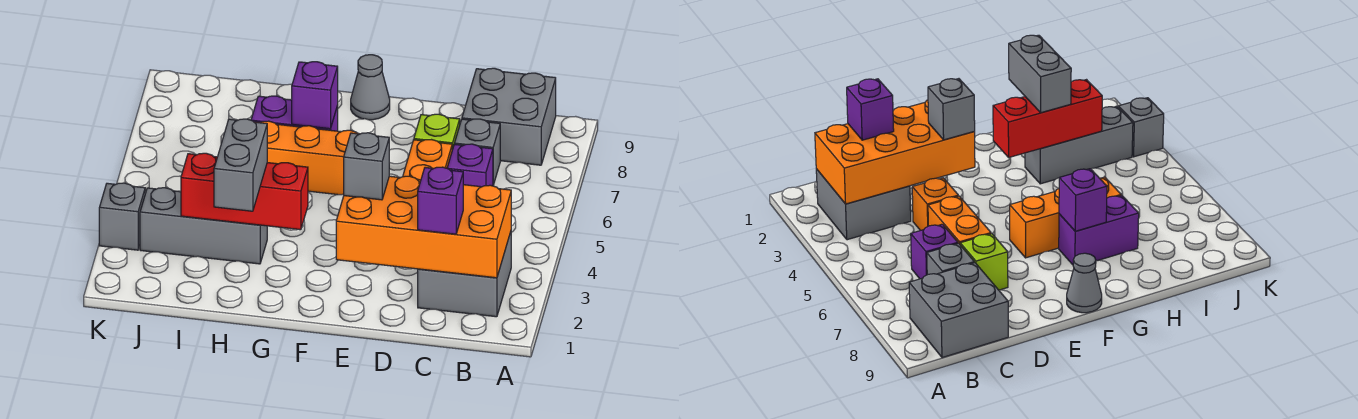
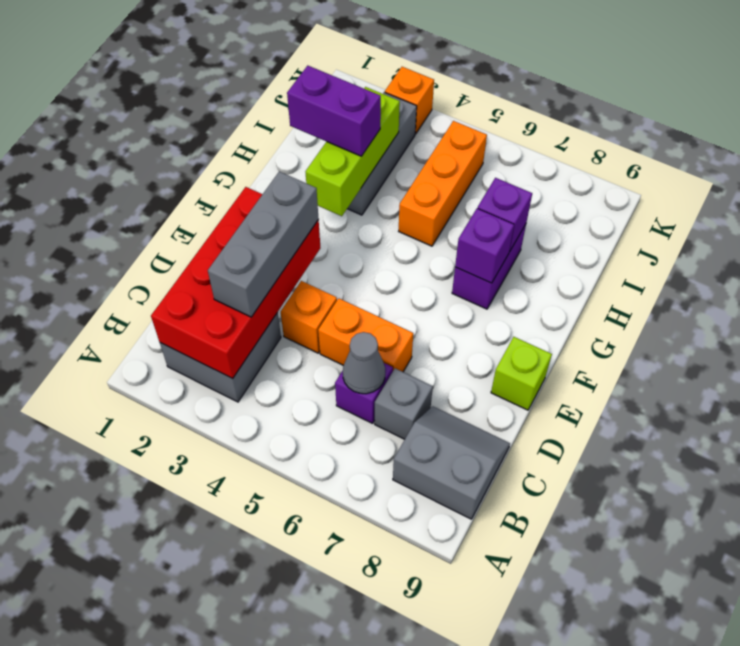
orange 2x4 brick [336,176,511,278] -> red 2x4 brick [151,187,320,378]
grey 2x2 brick [462,68,556,165] -> grey 2x2 slope [393,406,510,519]
purple 1x1 brick [418,167,463,234] -> purple 1x1 brick moved to [477,178,532,252]
lime 1x1 brick [414,114,460,150] -> lime 1x1 brick moved to [491,337,552,410]
grey 1x1 brick [344,133,389,200] -> grey 1x3 brick [208,172,319,317]
orange 1x3 brick [258,121,358,195] -> orange 1x3 brick moved to [399,121,487,246]
grey 1x1 cone [351,55,390,120] -> grey 1x1 cone moved to [343,332,385,394]
red 1x3 brick [181,153,308,230] -> lime 1x3 brick [305,87,400,216]
grey 1x2 brick [214,119,267,211] -> purple 1x2 brick [287,66,381,156]
grey 1x1 brick [99,183,145,250] -> orange 1x1 brick [385,67,434,134]

